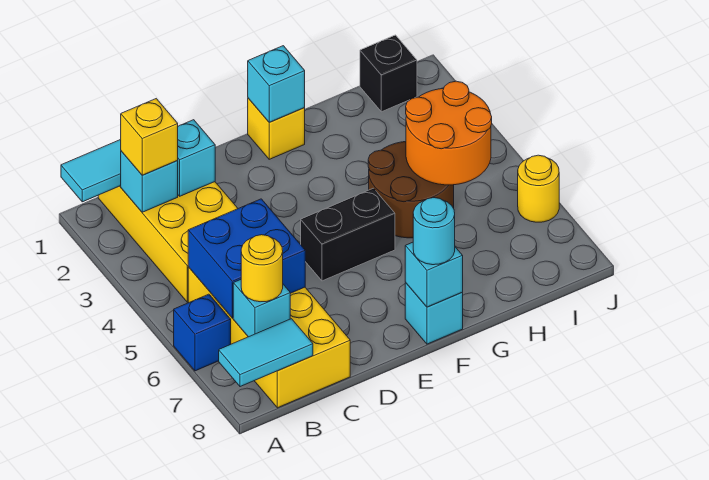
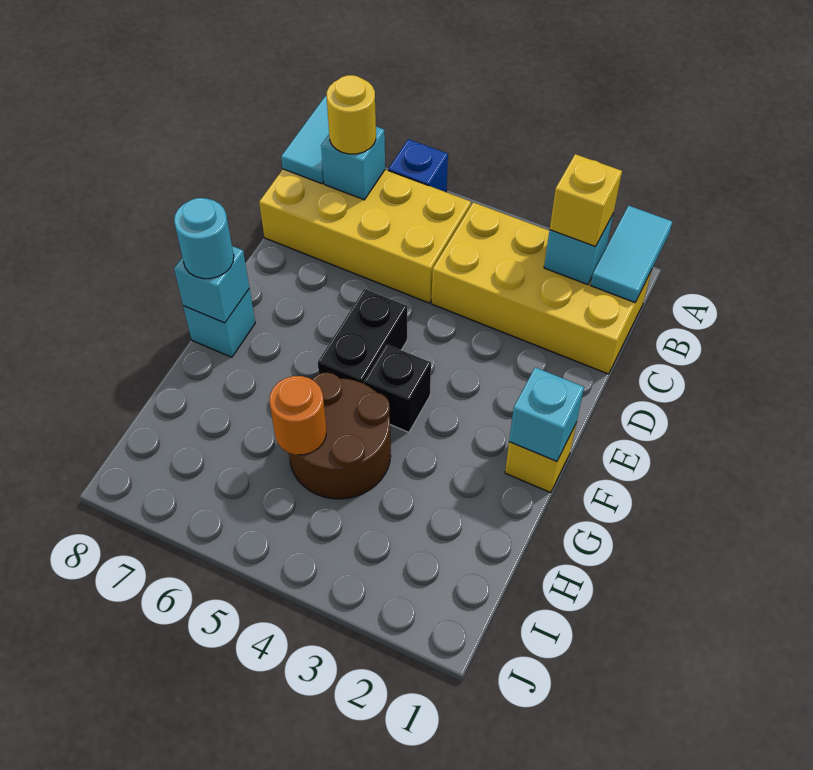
blue 2x2 brick [188,199,305,318] -> none
cyan 1x1 brick [177,120,215,196] -> none
orange 2x2 round brick [406,81,492,185] -> orange 1x1 round brick [269,376,326,455]
black 1x1 brick [360,35,417,112] -> black 1x1 brick moved to [364,345,431,432]
yellow 1x1 round brick [518,155,559,222] -> none

